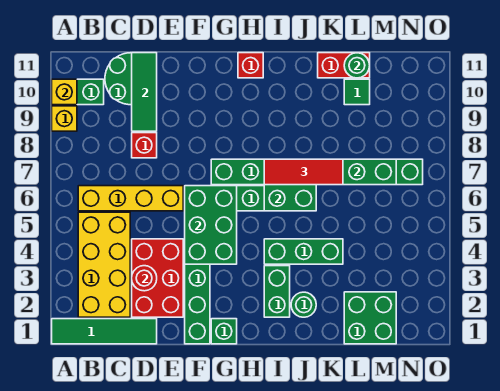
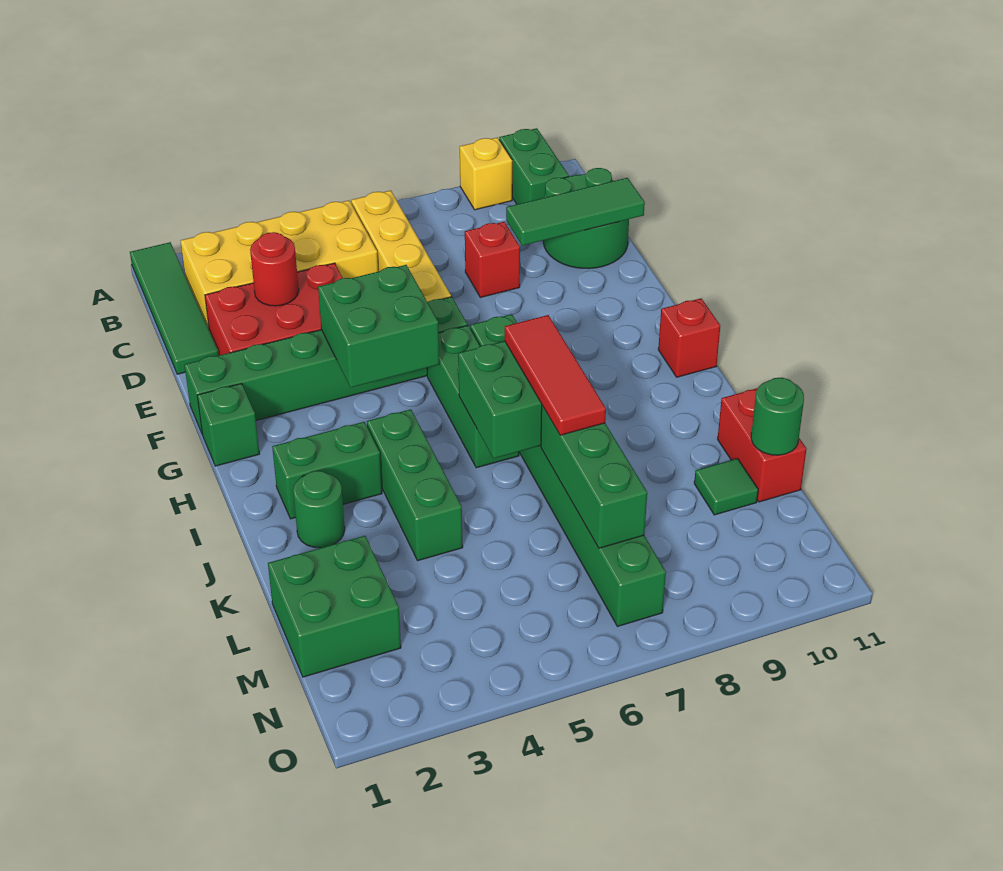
yellow 1x1 brick [52,79,77,105] -> none
green 2x3 brick [185,186,237,264] -> green 2x2 brick [318,265,439,387]

